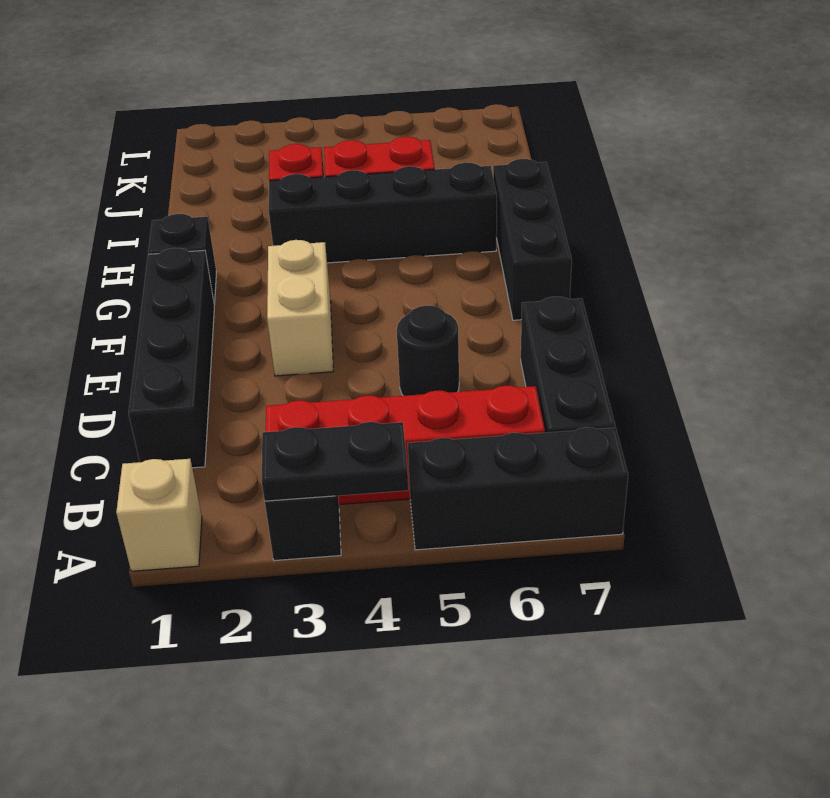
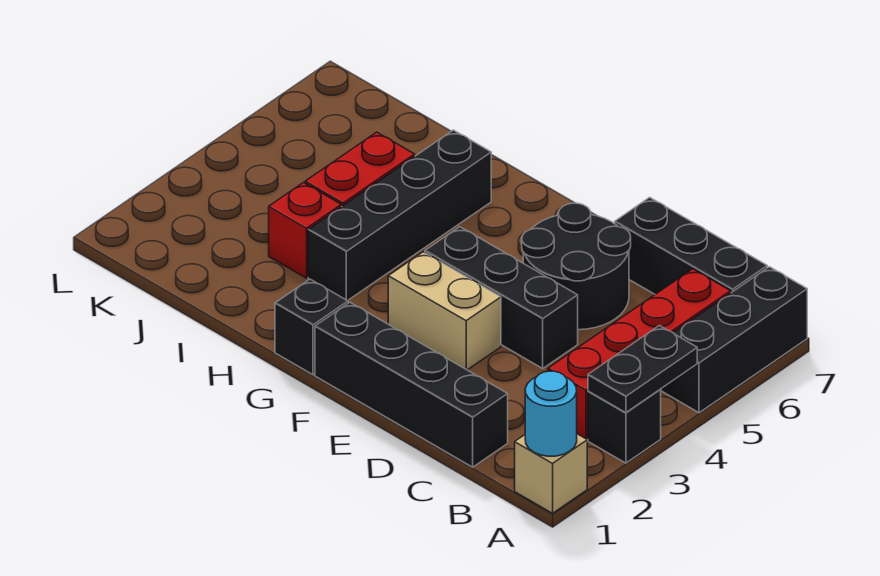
none -> cyan 1x1 round brick [525,371,577,456]
black 1x1 round brick [397,306,459,396] -> black 2x2 round brick [522,203,631,330]
black 1x3 brick [493,159,572,320] -> black 1x3 brick moved to [425,227,578,368]

